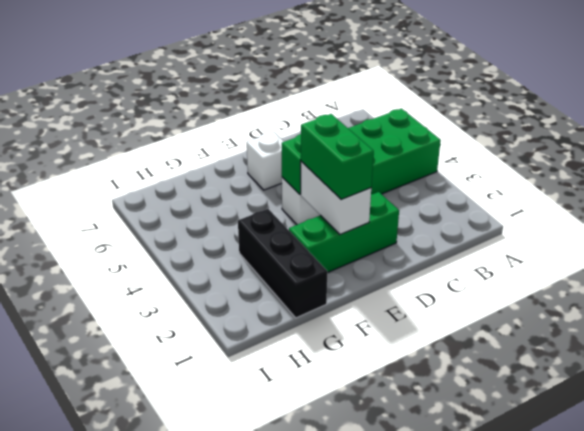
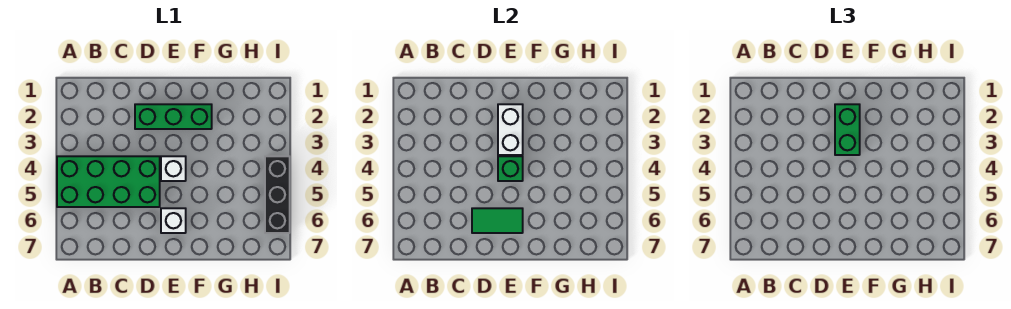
none -> green 1x2 tile [472,208,523,233]
black 1x3 brick [238,209,327,318] -> black 1x3 brick moved to [265,156,290,233]

